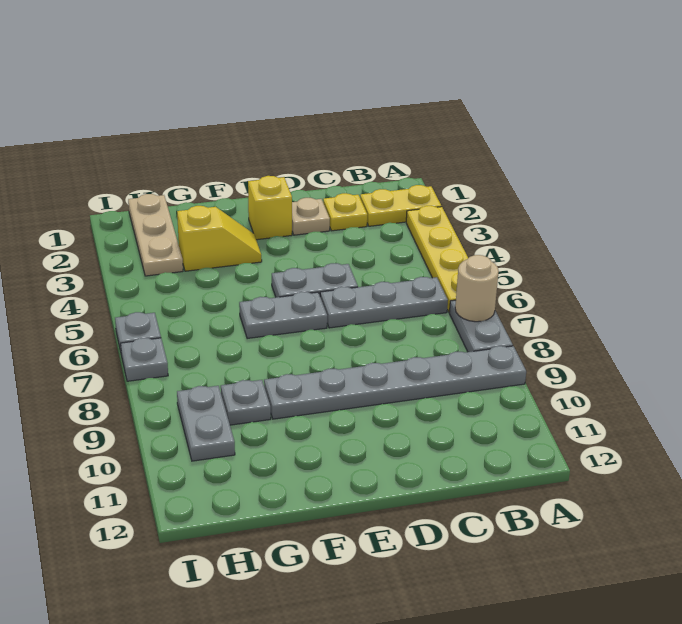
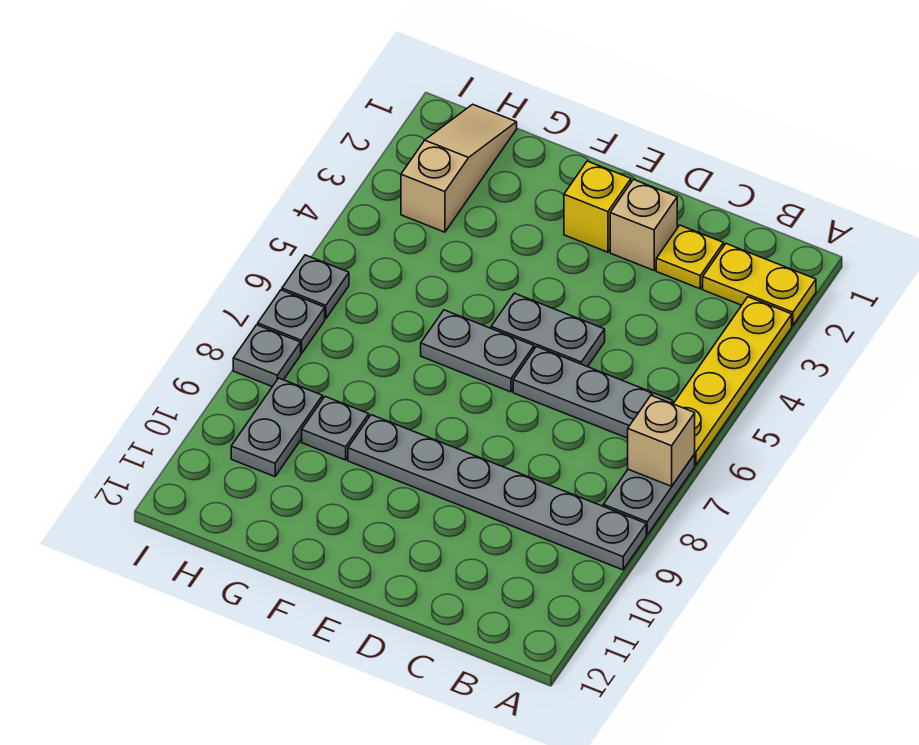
tan 1x1 round brick [455,255,499,322] -> tan 1x1 brick [628,395,695,486]
tan 1x1 plate [292,197,330,235] -> tan 1x1 brick [610,179,677,270]
yellow 1x2 slope [177,206,262,271] -> none
tan 1x3 plate [128,194,183,276] -> tan 1x3 slope [401,104,517,232]
none -> grey 1x1 plate [233,325,301,387]

